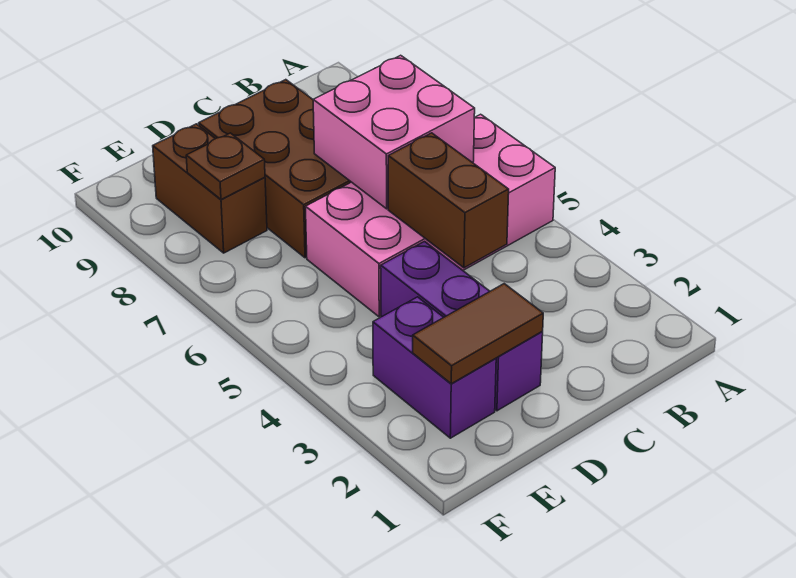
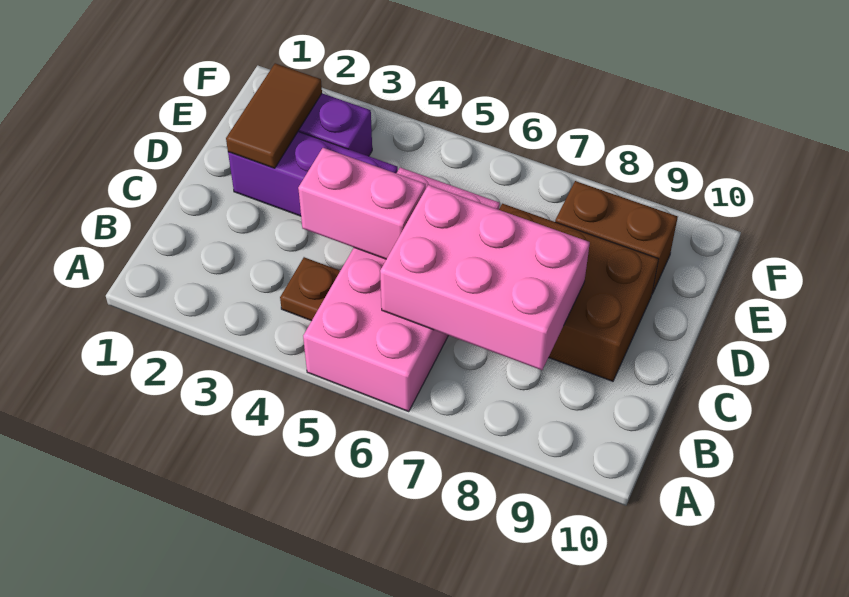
pink 2x2 brick [313,55,475,209] -> pink 2x3 brick [380,185,590,370]
brown 1x2 brick [388,133,509,268] -> pink 1x2 brick [298,148,426,259]
brown 1x1 plate [186,133,265,199] -> brown 1x1 plate moved to [280,257,340,321]

